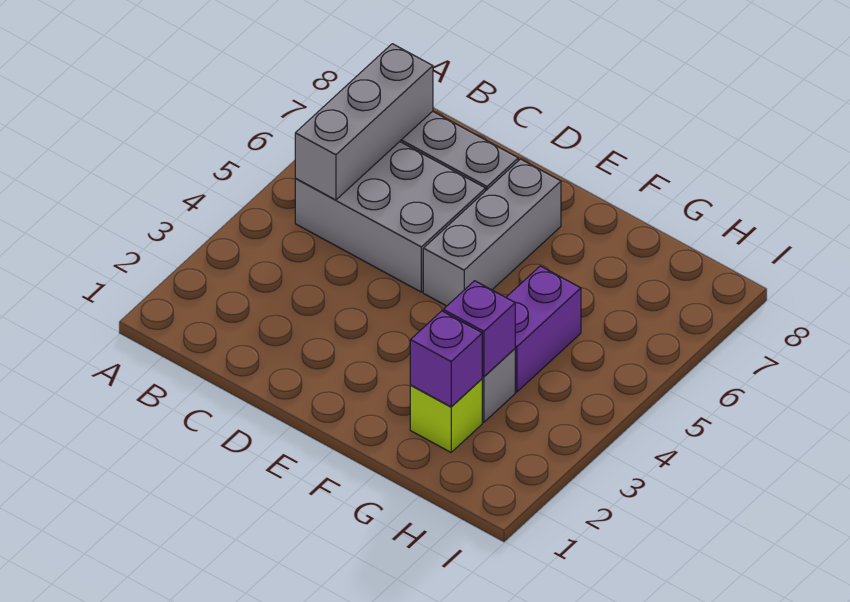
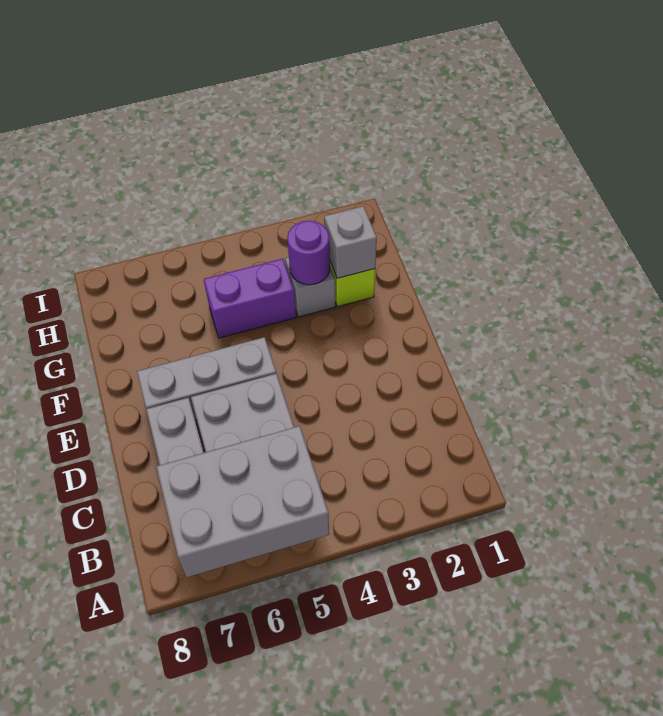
grey 1x3 brick [295,44,433,200] -> grey 2x3 brick [156,426,329,577]
purple 1x1 brick [410,311,482,407] -> grey 1x1 brick [324,206,377,278]
purple 1x1 brick [443,281,515,376] -> purple 1x1 round brick [287,221,330,285]

